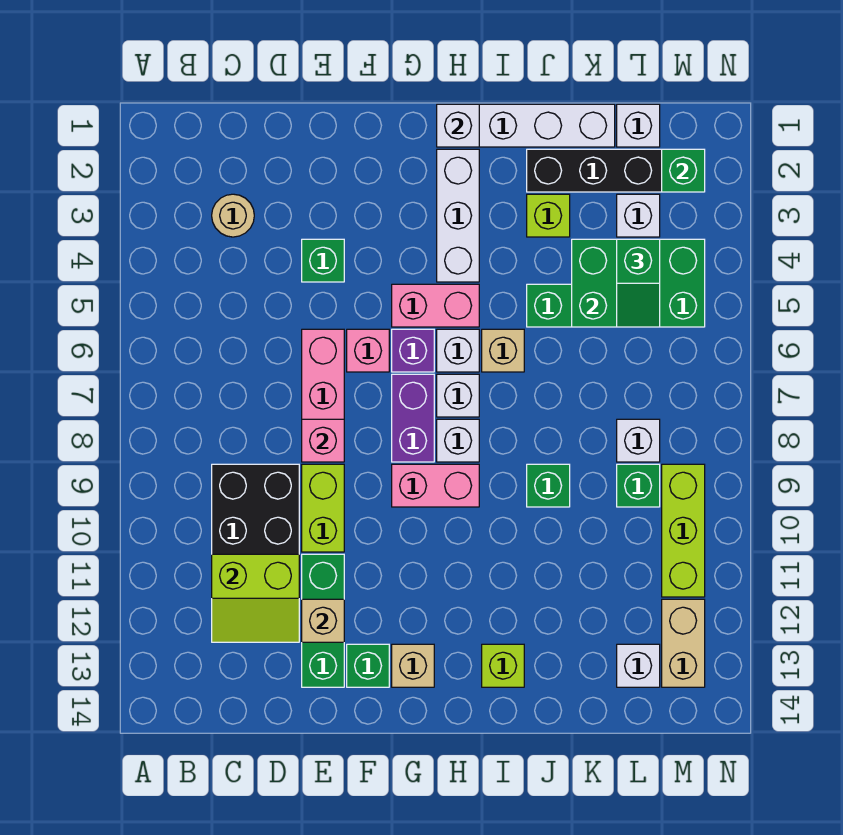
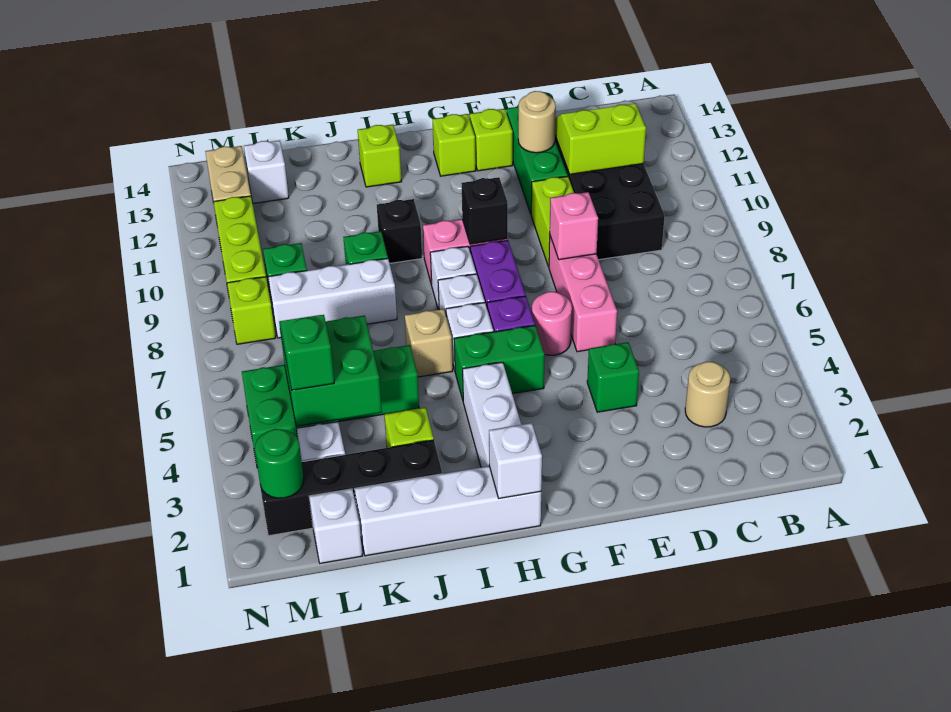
tan 1x1 brick [302,599,344,642] -> tan 1x1 round brick [518,91,556,153]
pink 1x1 brick [347,329,389,372] -> pink 1x1 round brick [532,292,572,355]
green 1x1 brick [347,644,389,687] -> lime 1x1 brick [470,109,513,171]
pink 1x2 brick [392,284,479,327] -> green 1x2 brick [454,325,545,400]
none -> black 1x1 brick [461,177,508,244]
tan 1x1 brick [392,644,434,687] -> lime 1x1 brick [433,114,476,176]
none -> black 1x1 brick [377,199,422,263]
white 1x1 brick [617,419,660,462] -> white 1x3 brick [268,258,397,338]
green 1x1 brick [662,149,705,192] -> green 1x1 round brick [255,429,304,498]
none -> lime 1x1 brick [227,277,276,344]

